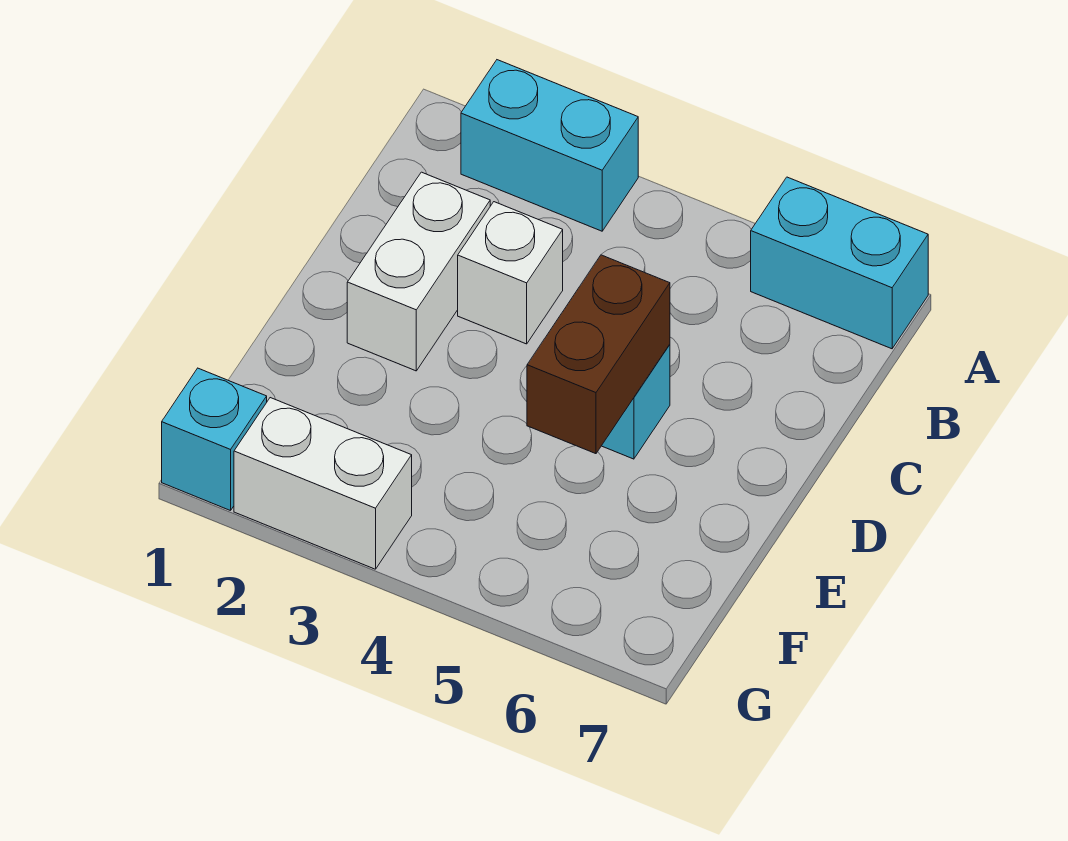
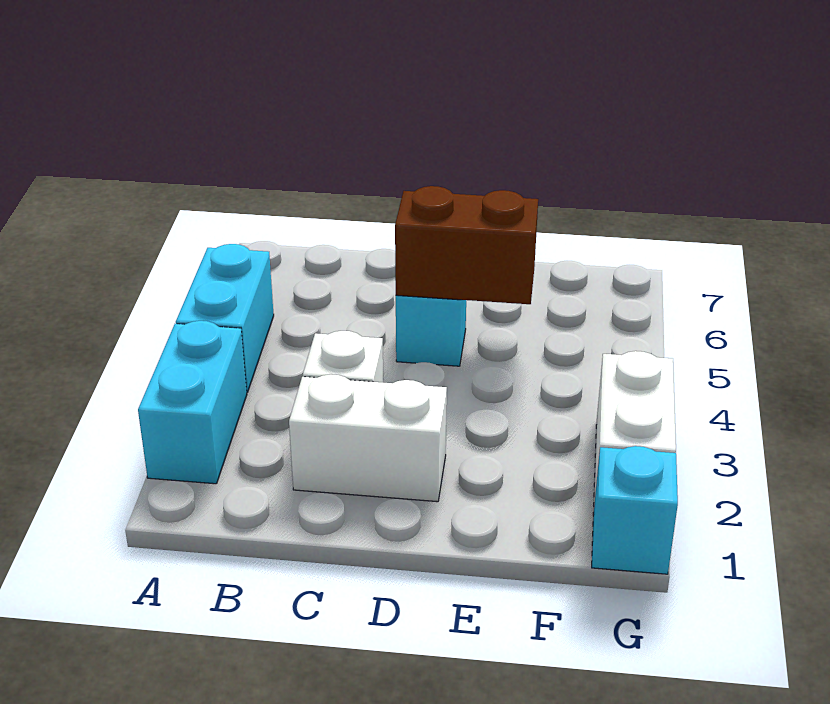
cyan 1x2 brick [751,177,928,349] -> cyan 1x2 brick moved to [176,244,274,392]

